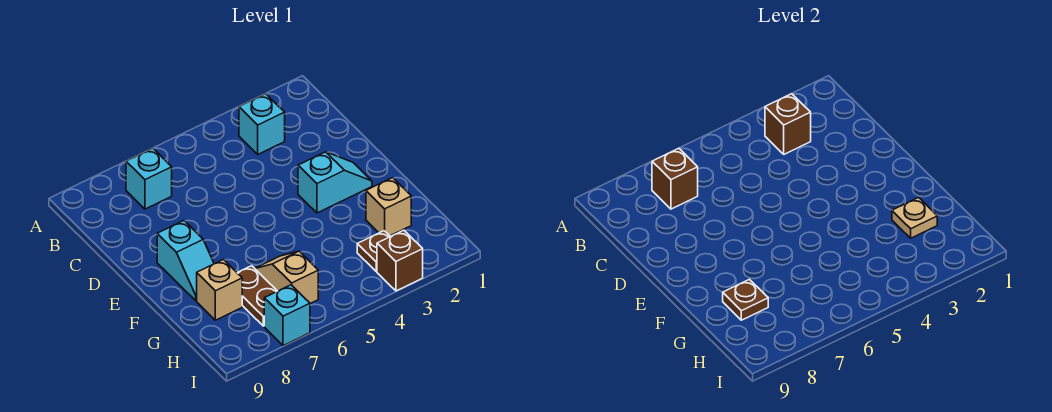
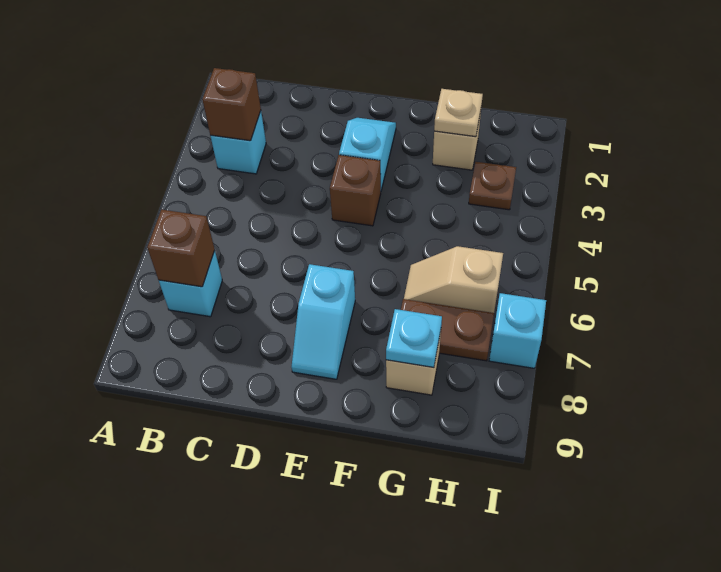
cyan 1x2 slope [157,221,214,301] -> cyan 1x2 slope turned to [292,264,355,379]
brown 1x1 plate [723,279,768,320] -> cyan 1x1 plate [386,309,442,368]
brown 1x1 brick [377,230,423,291] -> brown 1x1 brick moved to [330,155,381,226]

